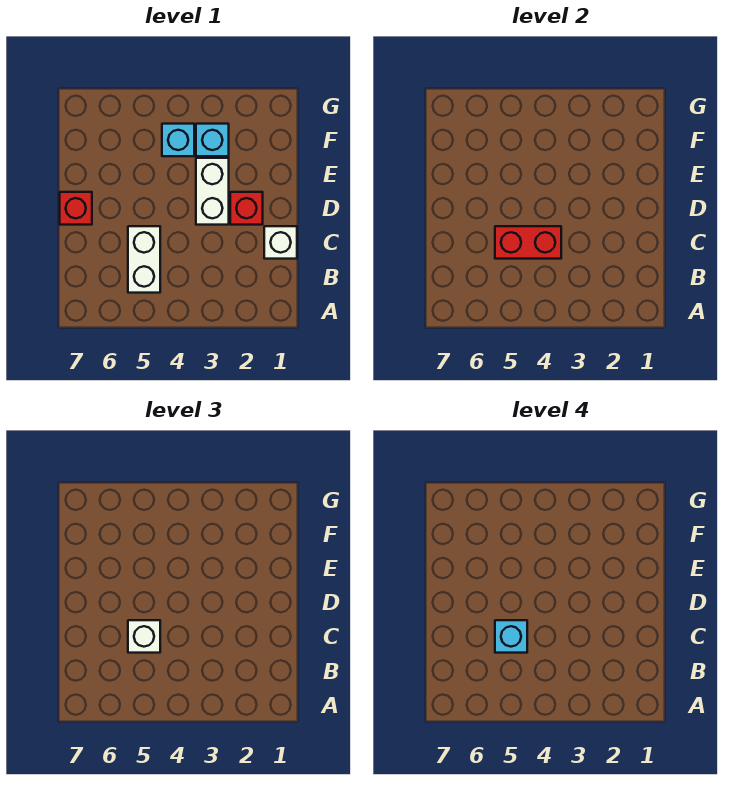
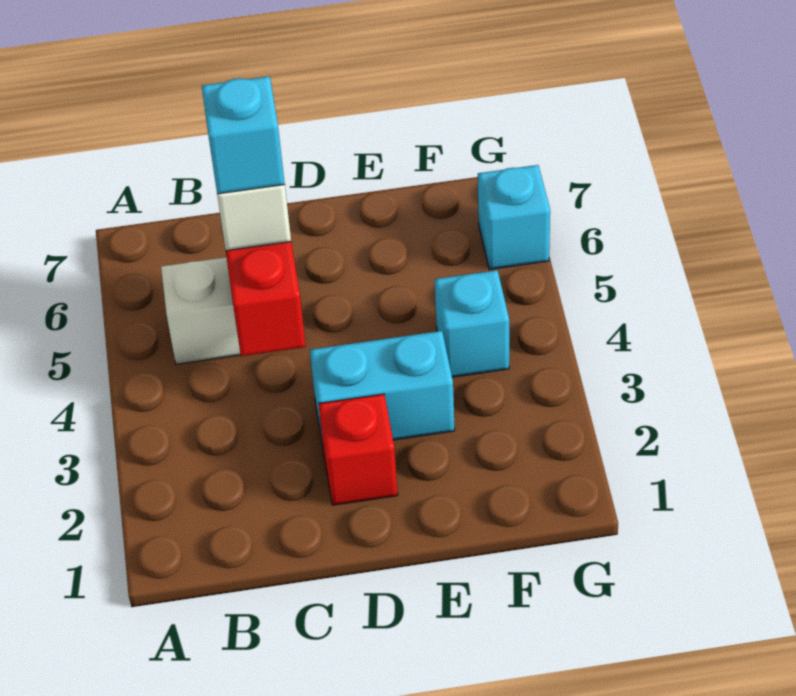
white 1x1 brick [264,226,297,259] -> none
white 1x2 brick [196,158,229,225] -> cyan 1x2 brick [310,331,455,445]
red 1x1 brick [60,192,92,225] -> none
cyan 1x1 brick [196,124,229,156] -> cyan 1x1 brick moved to [478,165,550,269]

